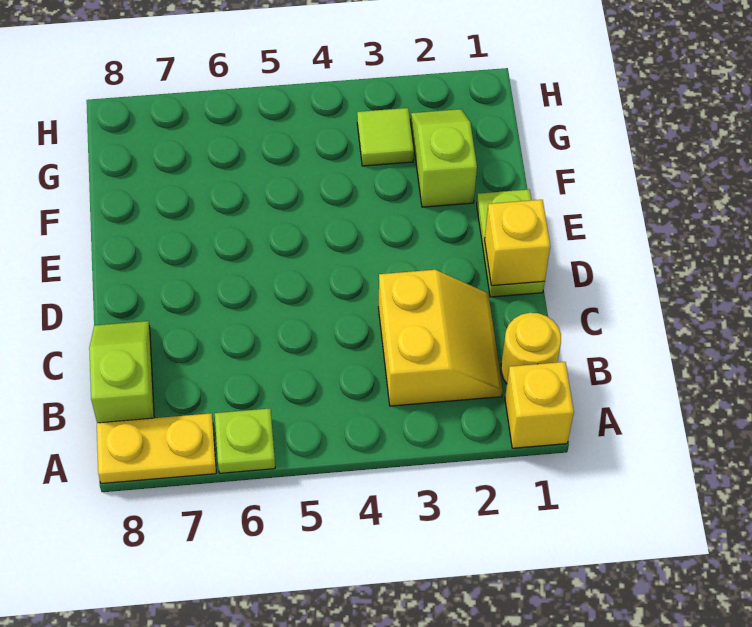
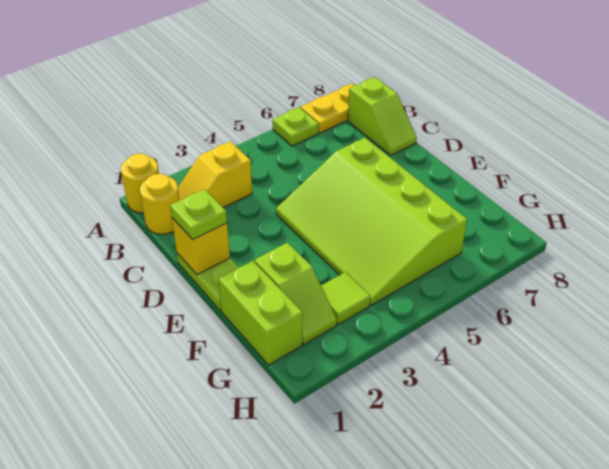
yellow 1x1 brick [505,362,574,448] -> yellow 1x1 round brick [121,153,159,213]
yellow 2x2 slope [378,270,503,406] -> yellow 1x2 slope [178,142,252,208]
none -> lime 1x1 plate [170,189,227,240]
none -> lime 3x4 slope [276,138,467,305]
none -> lime 1x2 brick [218,261,302,365]

